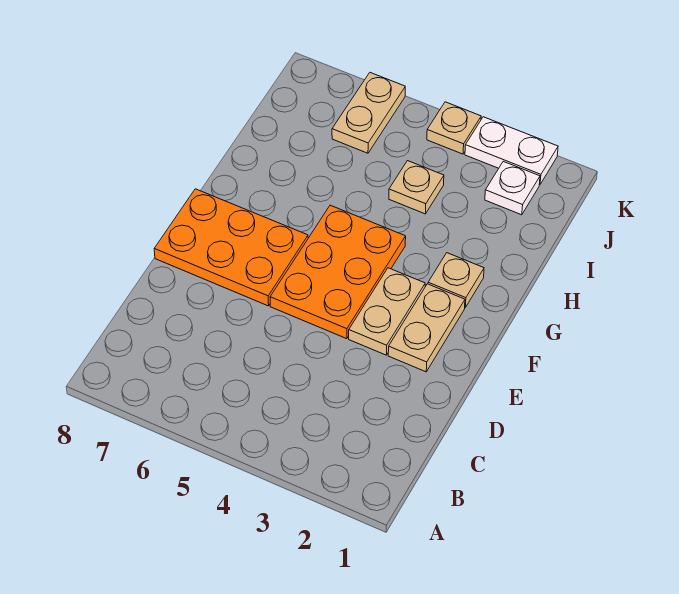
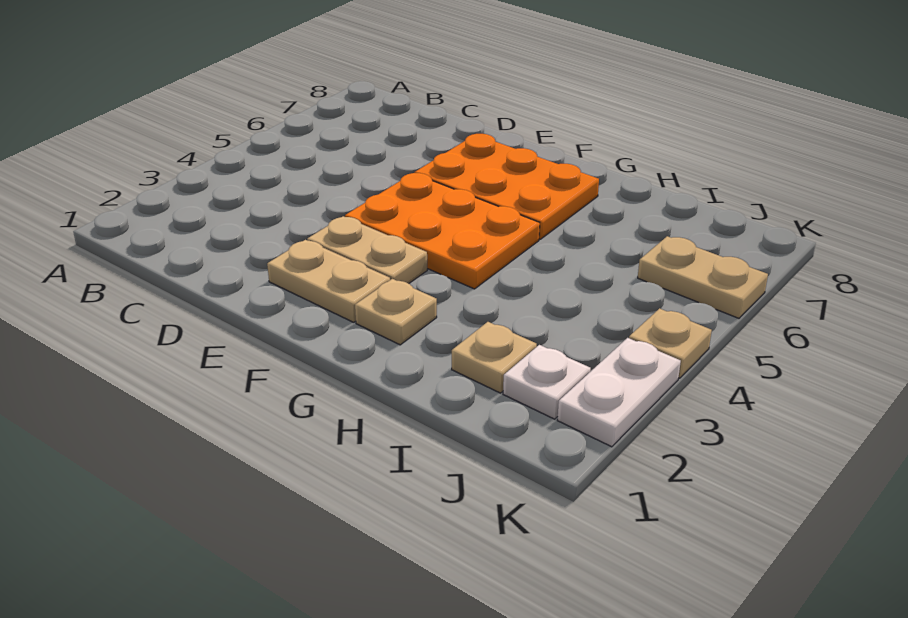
orange 2x3 plate [154,189,308,306] -> orange 2x3 plate turned to [414,134,599,239]
tan 1x1 plate [389,161,444,214] -> tan 1x1 plate moved to [452,322,537,393]

